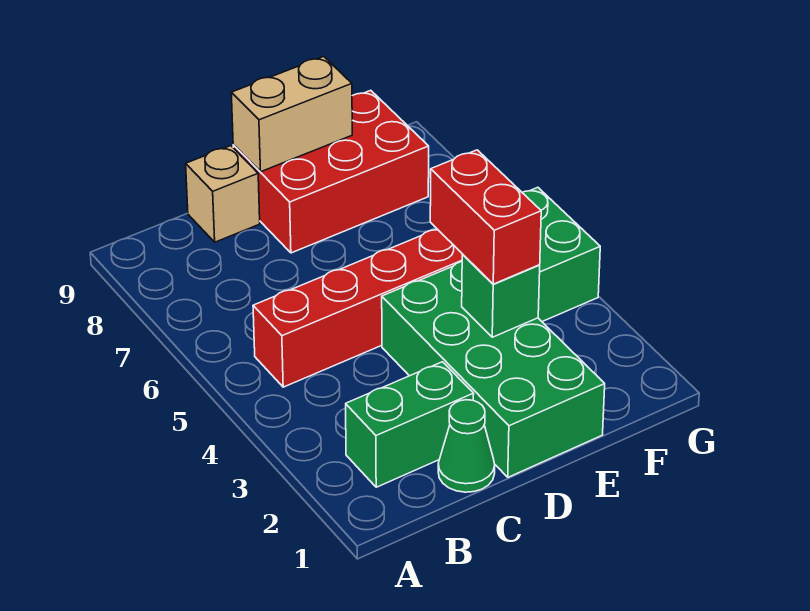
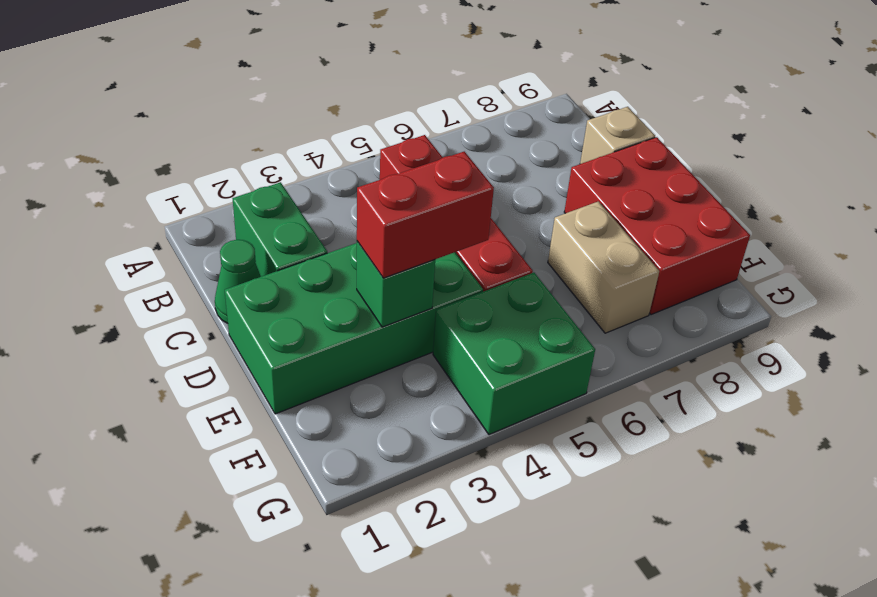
tan 1x2 brick [231,56,352,172] -> tan 1x2 brick moved to [548,201,659,333]

